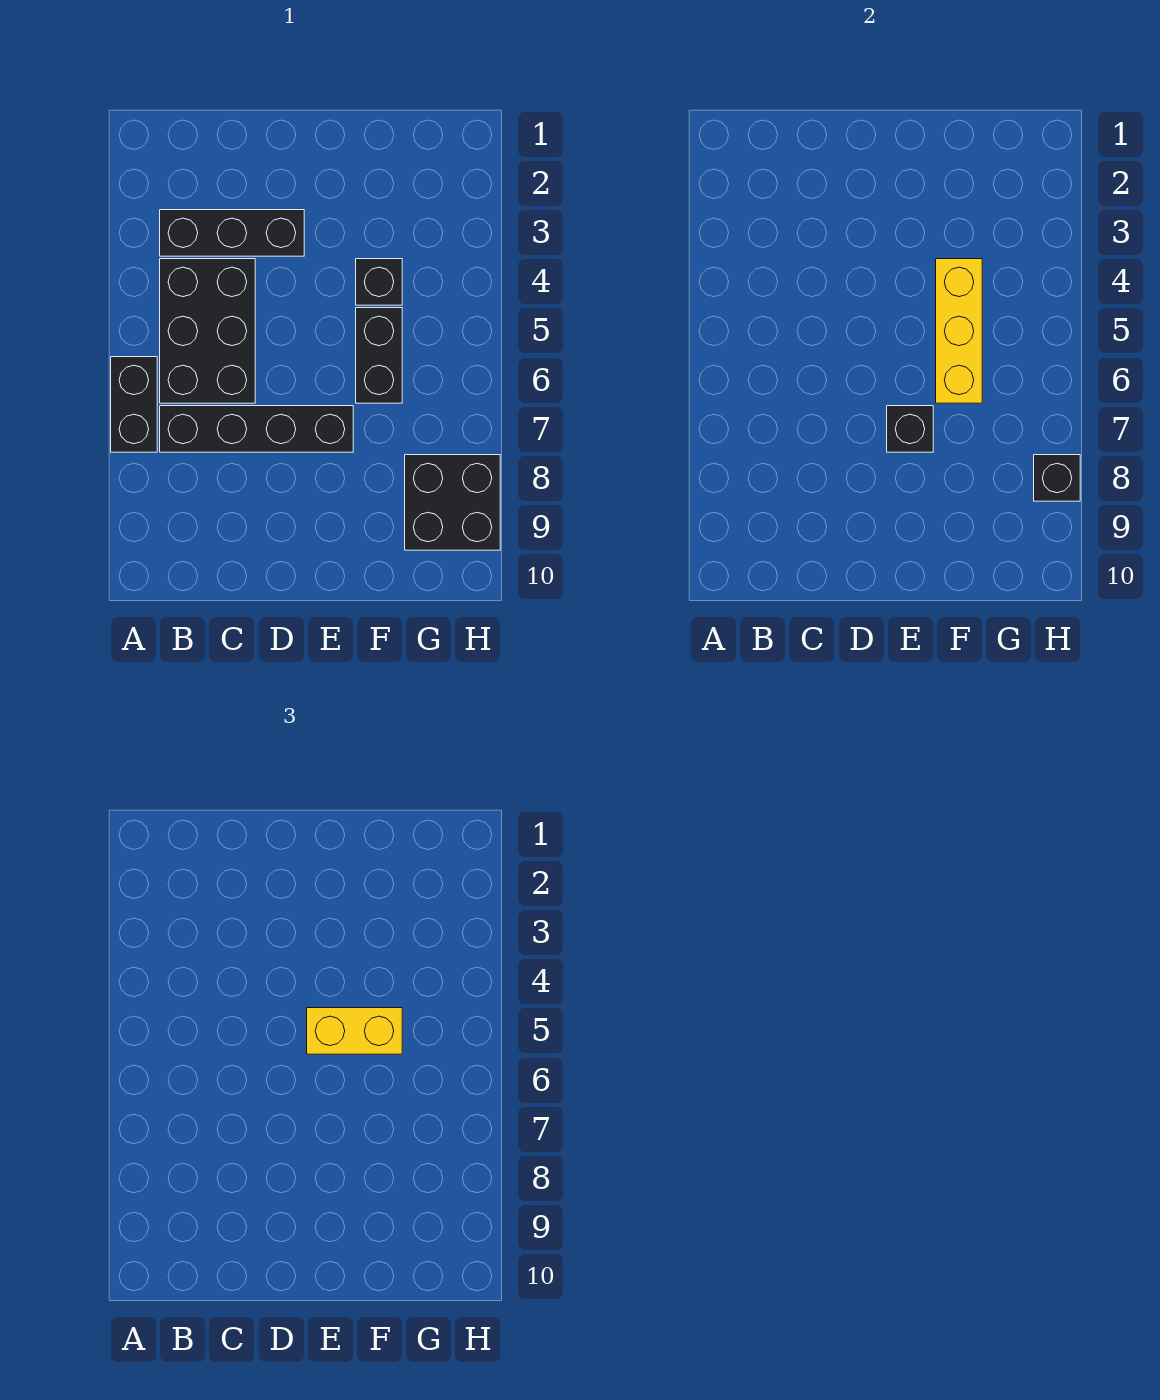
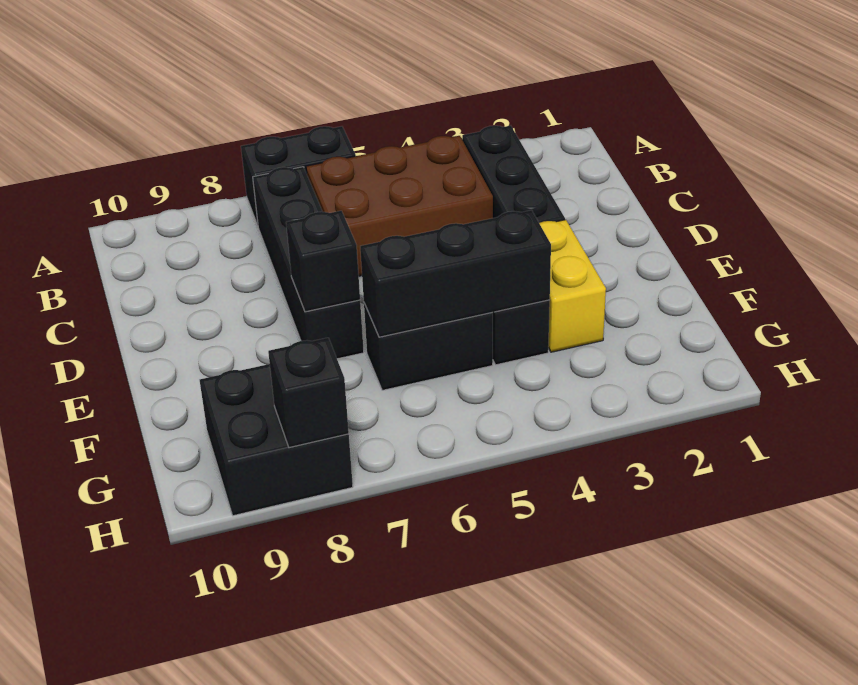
black 2x3 brick [160,259,255,403] -> brown 2x3 brick [306,136,493,276]
yellow 1x2 brick [307,1008,402,1054] -> yellow 1x2 brick moved to [539,220,606,352]
yellow 1x3 brick [936,259,982,403] -> black 1x3 brick [360,210,551,337]

